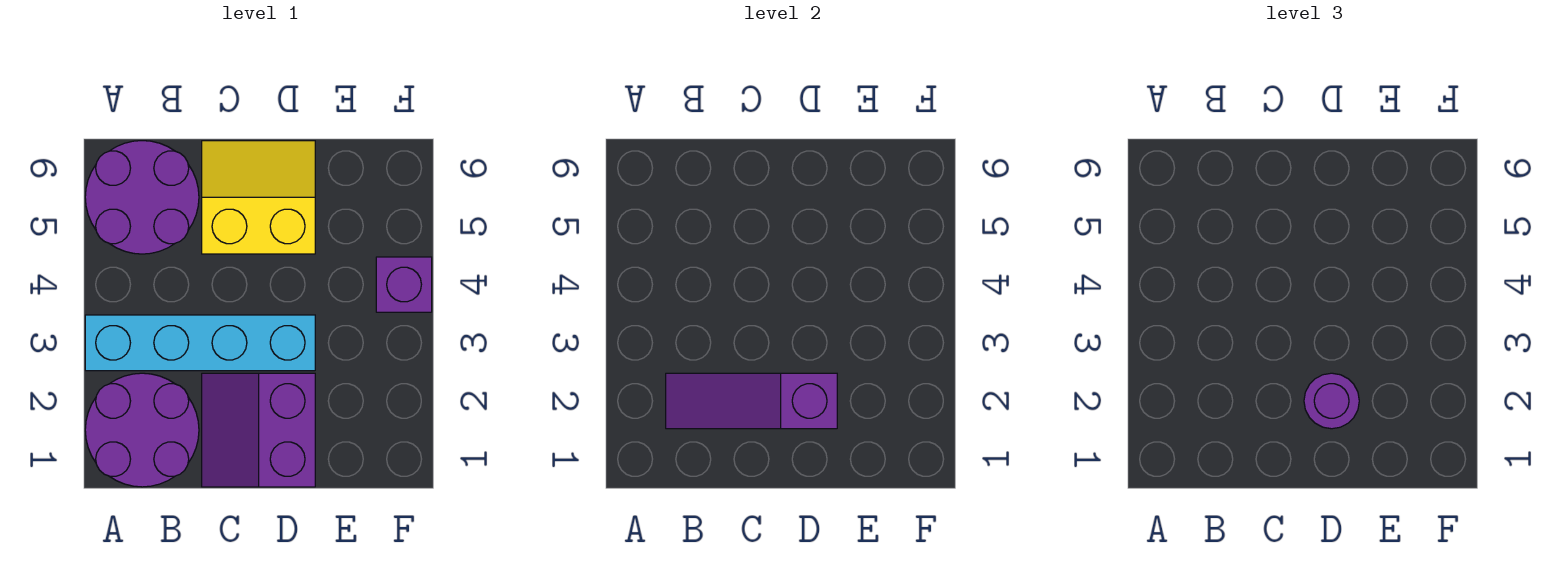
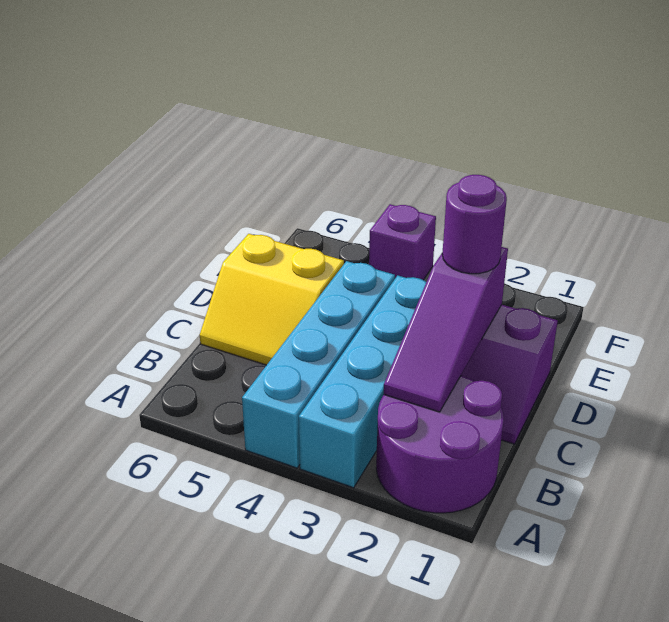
none -> cyan 1x4 brick [242,261,395,468]
purple 2x2 round brick [85,141,199,254] -> none
yellow 2x2 slope [202,141,315,254] -> yellow 2x2 slope turned to [200,234,344,365]

